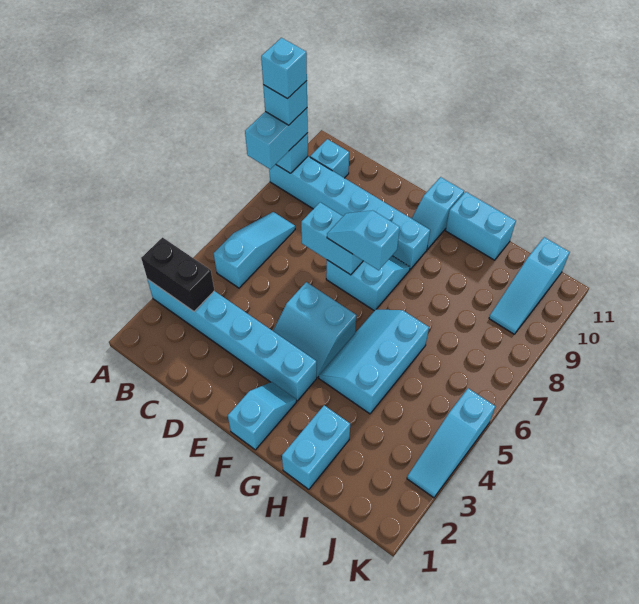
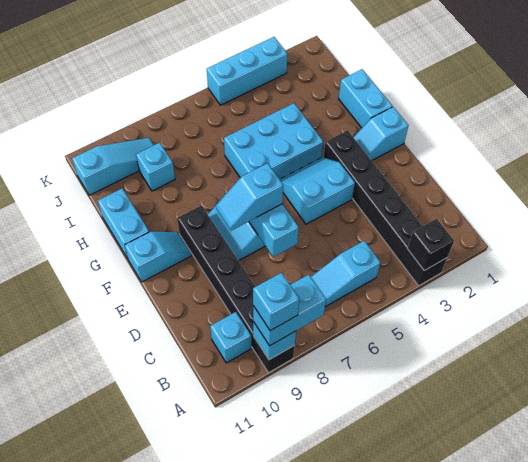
cyan 1x6 brick [147,279,317,401] -> black 1x6 brick [324,130,447,286]
black 1x2 brick [141,238,214,311] -> black 1x1 brick [407,219,454,271]
cyan 1x6 brick [269,156,430,269] -> black 1x6 brick [177,205,295,373]
cyan 1x1 brick [261,38,307,99] -> cyan 1x1 brick moved to [136,143,175,191]
cyan 2x2 slope [273,282,357,377] -> cyan 2x2 slope turned to [280,157,355,224]
cyan 1x2 slope [327,210,400,270] -> cyan 1x2 slope turned to [216,163,283,231]
cyan 2x3 slope [319,309,429,414] -> cyan 2x3 brick [224,103,323,179]
cyan 1x2 brick [282,405,350,489] -> cyan 1x2 brick turned to [339,69,392,128]
cyan 1x3 slope [407,388,495,498] -> cyan 1x3 brick [207,37,288,105]

